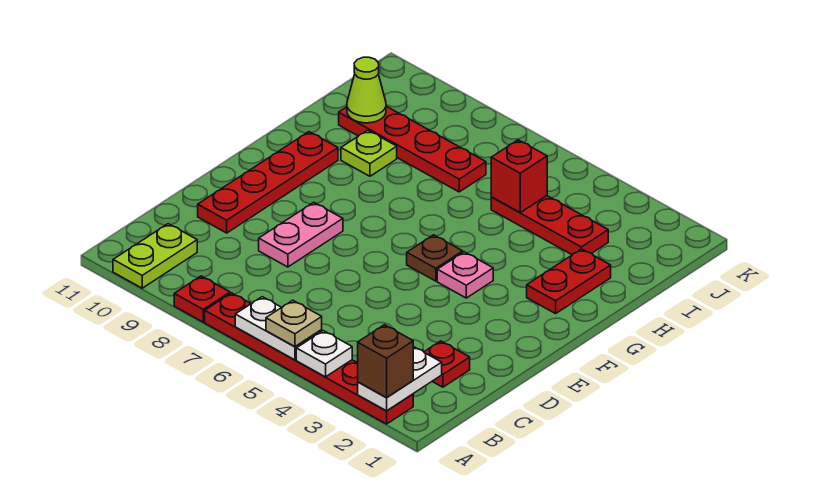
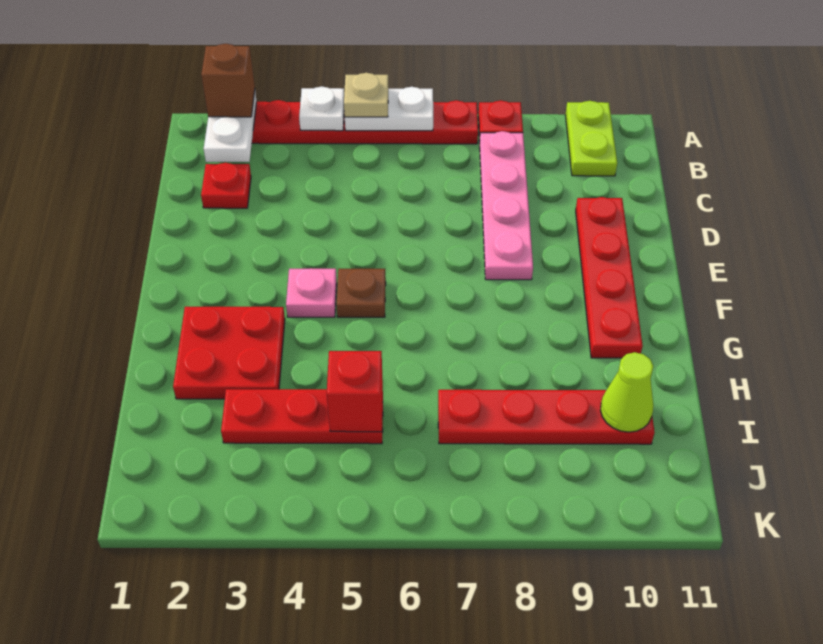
pink 1x2 plate [259,202,343,267] -> pink 1x4 plate [480,131,533,280]
red 1x2 plate [527,249,611,314] -> red 2x2 plate [173,307,285,399]
lime 1x1 plate [341,130,397,176] -> none

